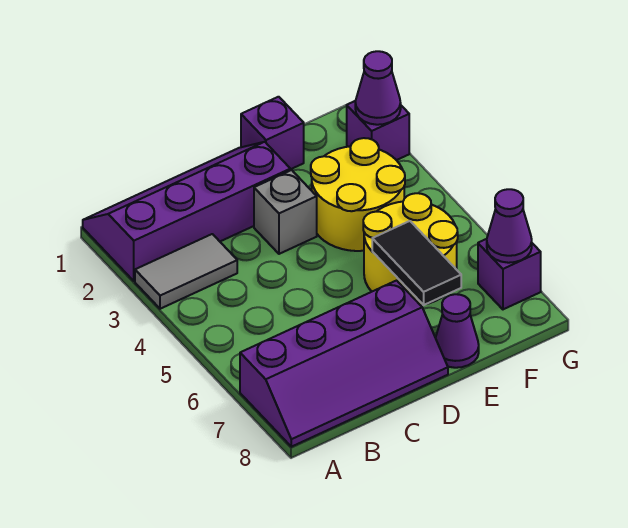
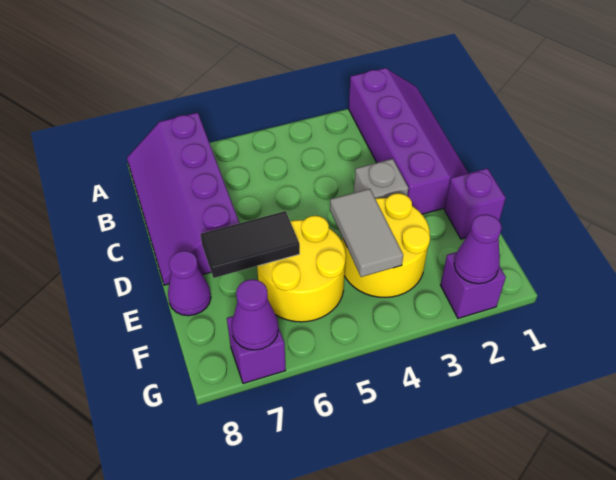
grey 1x2 tile [135,234,237,309] -> grey 1x2 tile moved to [330,189,403,277]

